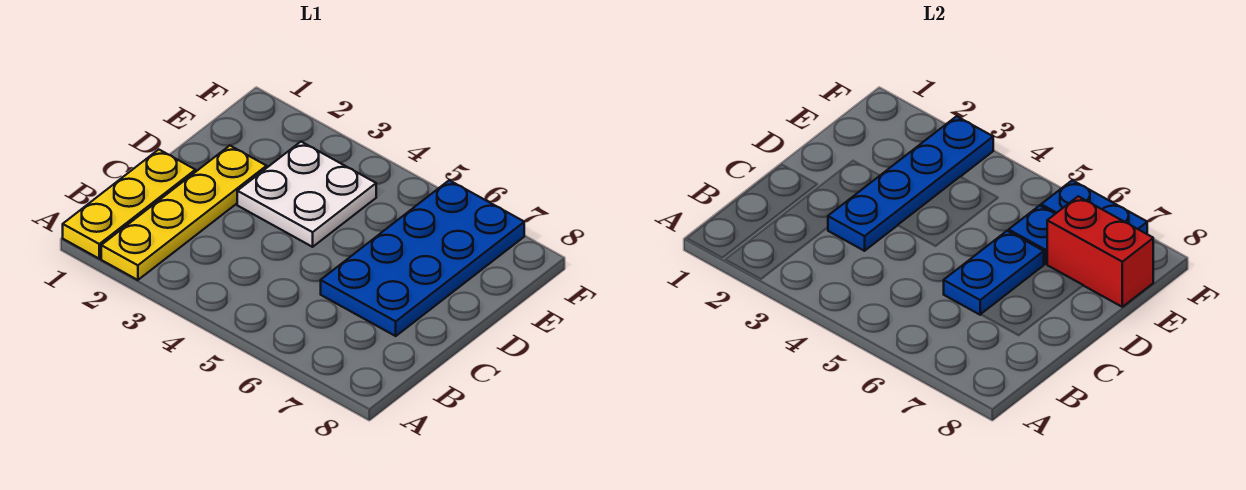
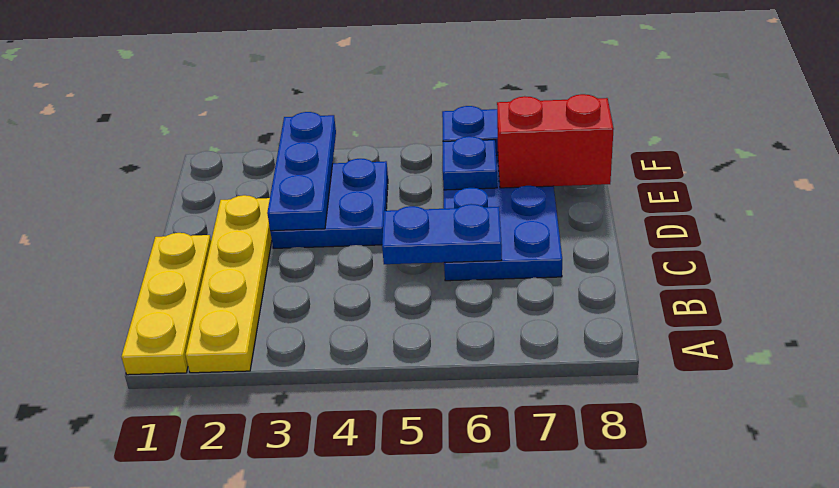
blue 1x4 plate [828,116,993,251] -> blue 1x3 plate [267,112,336,231]
blue 1x2 plate [944,231,1044,315] -> blue 1x2 plate turned to [382,204,502,264]
white 2x2 plate [237,142,376,247] -> blue 2x2 plate [270,159,388,248]

